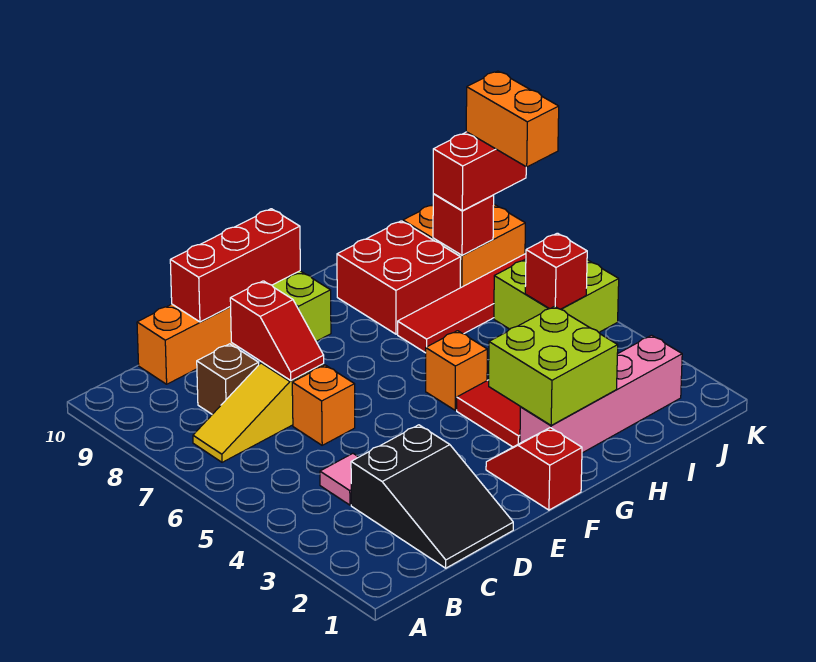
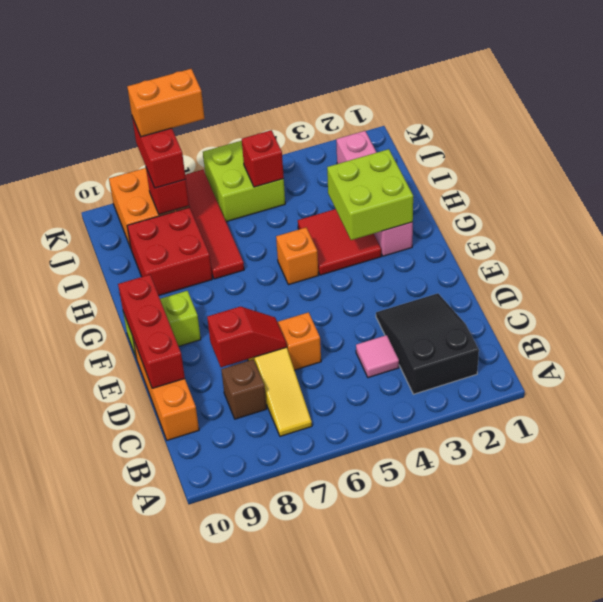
black 2x3 slope [351,425,513,568] -> black 2x3 slope turned to [376,293,479,394]
red 1x2 slope [486,428,582,510] -> none

